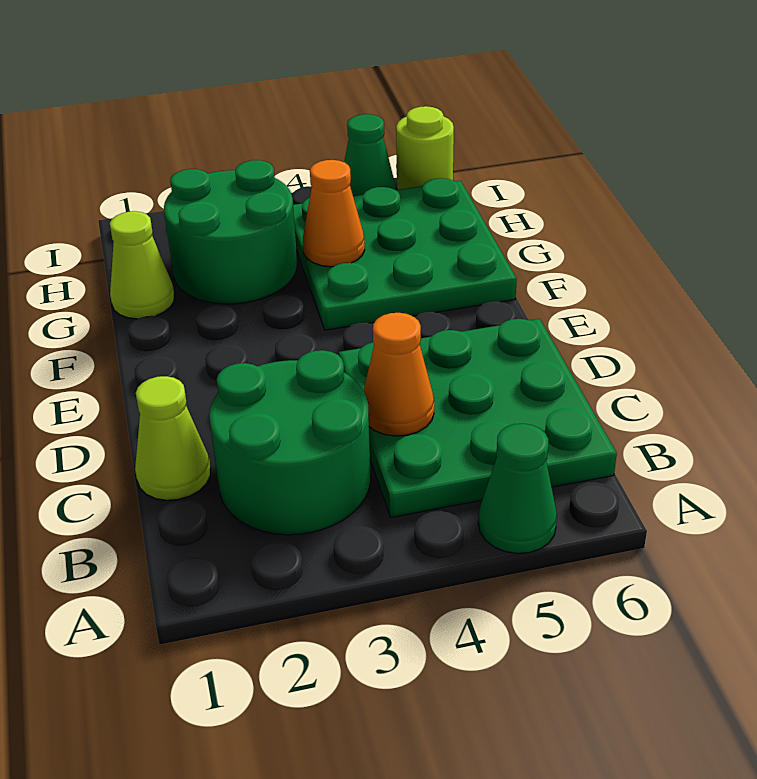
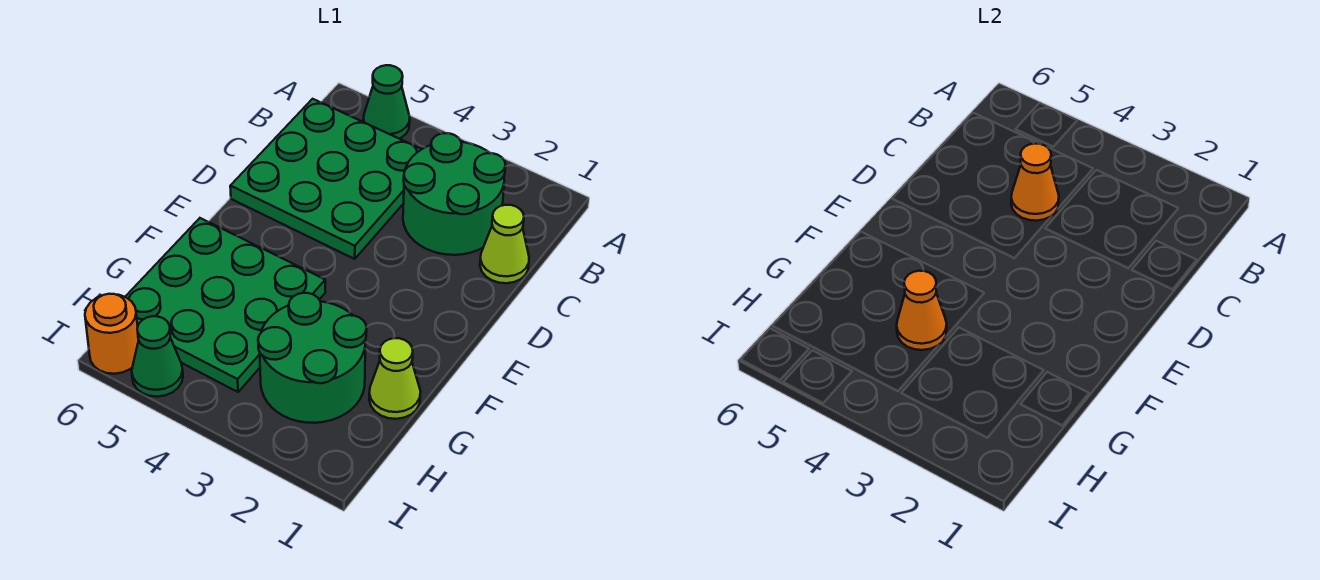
lime 1x1 round brick [396,106,454,190] -> orange 1x1 round brick [85,294,139,374]

